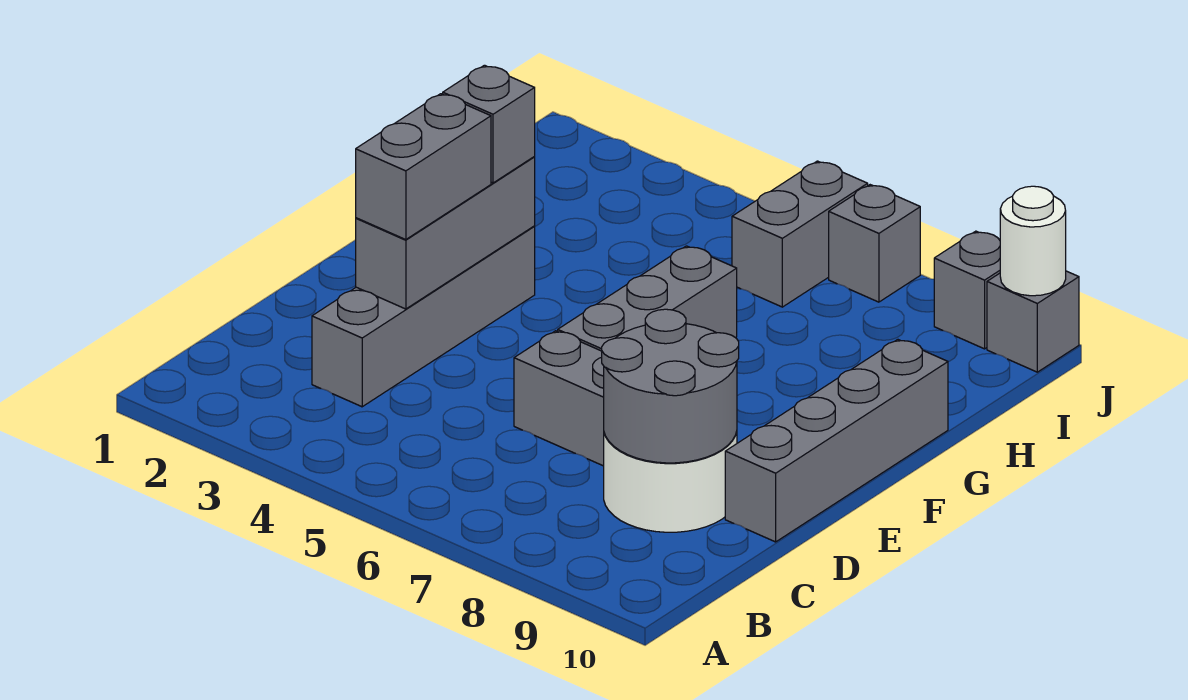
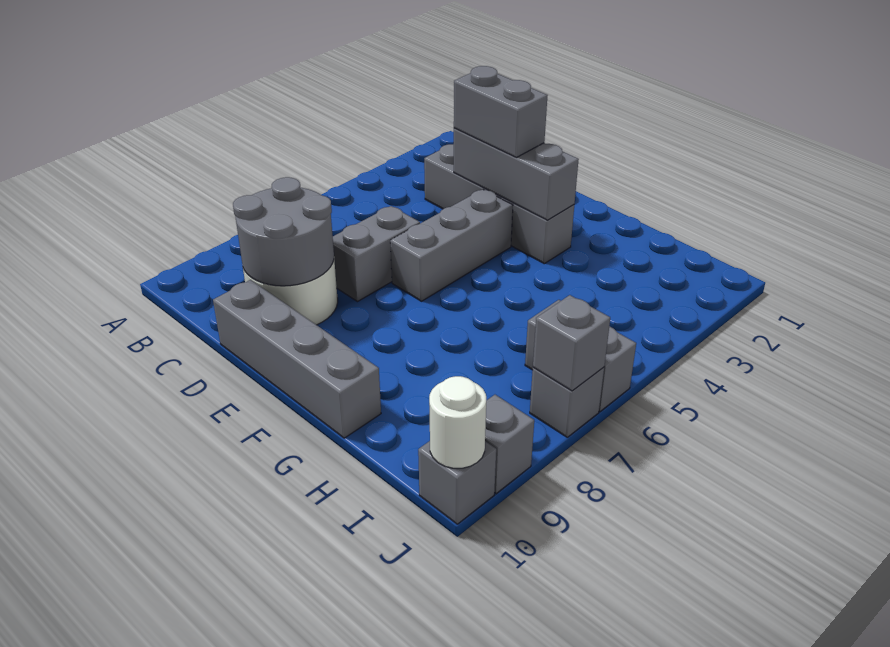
grey 1x3 brick [558,246,737,351] -> grey 1x3 brick turned to [390,189,513,301]
grey 1x1 brick [443,65,535,183] -> grey 1x1 brick moved to [533,295,610,391]

